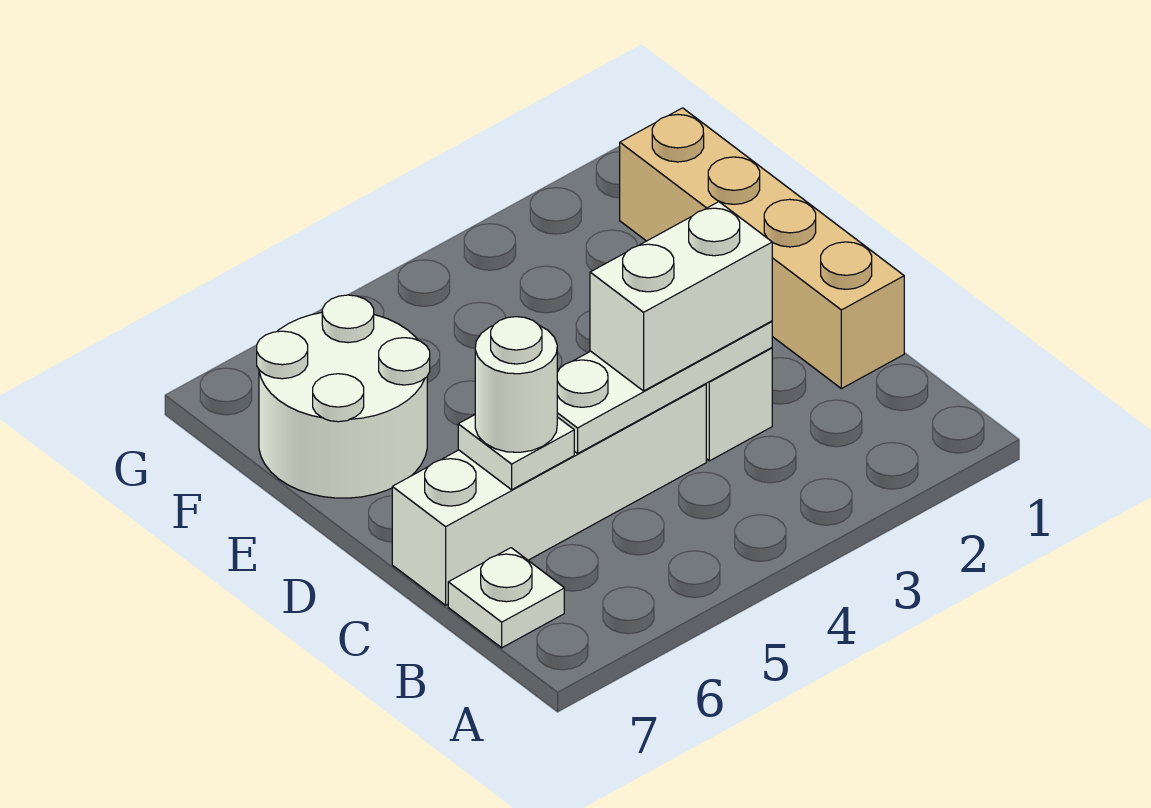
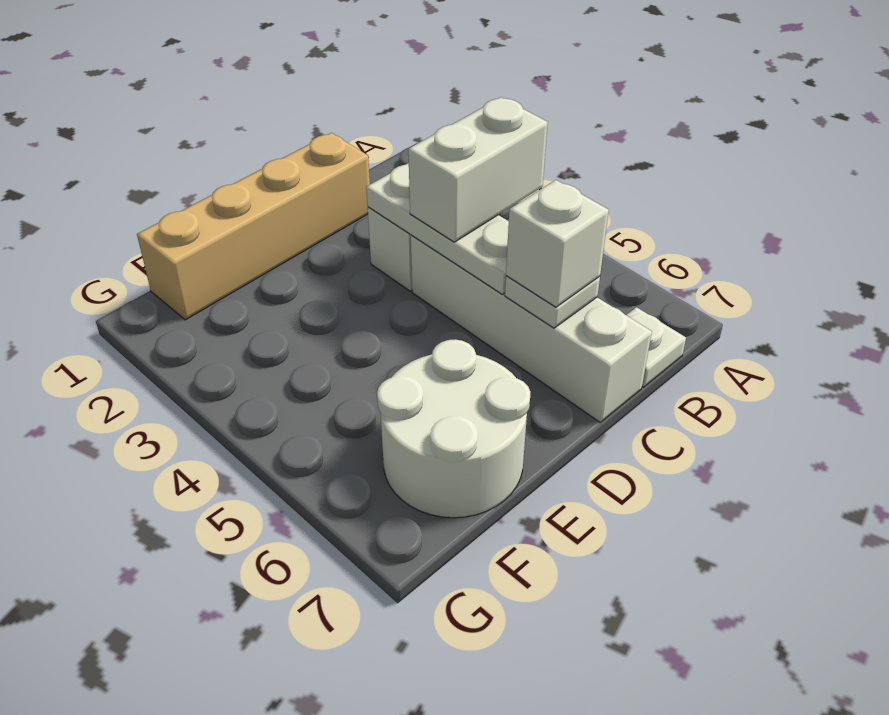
white 1x2 brick [590,202,772,391] -> white 1x2 brick turned to [408,97,548,242]
white 1x1 round brick [475,317,557,452] -> white 1x1 brick [506,180,609,307]

